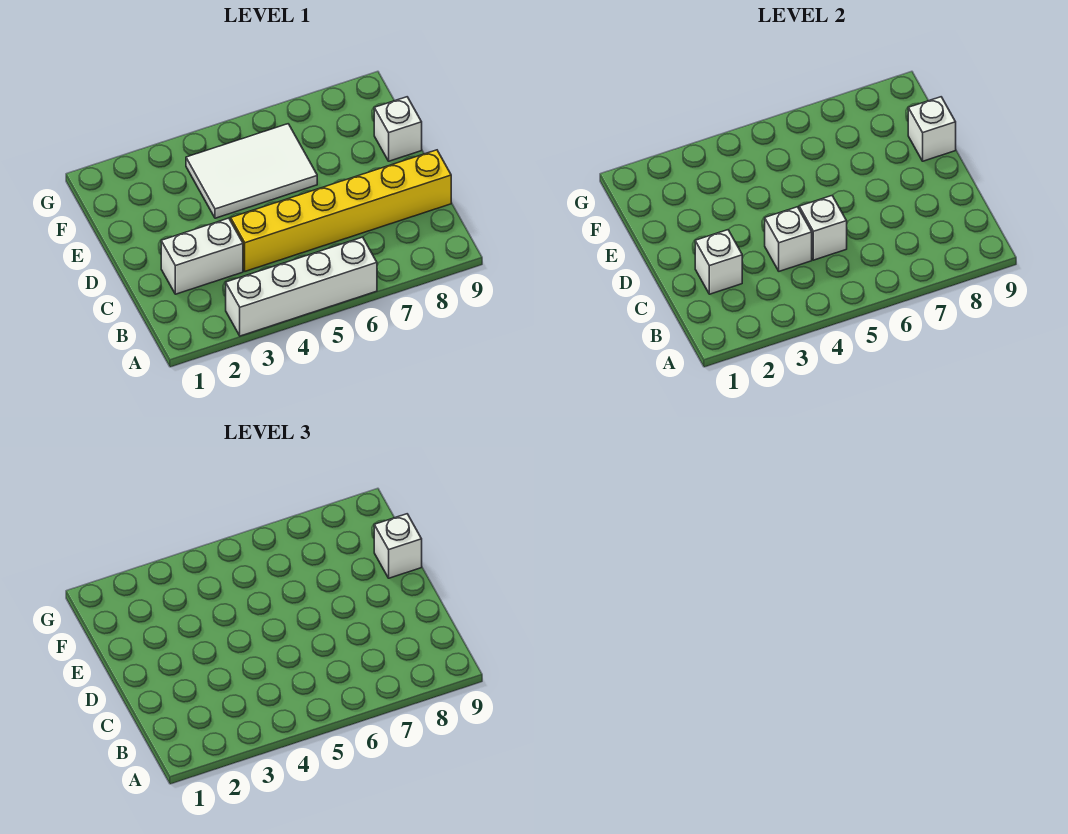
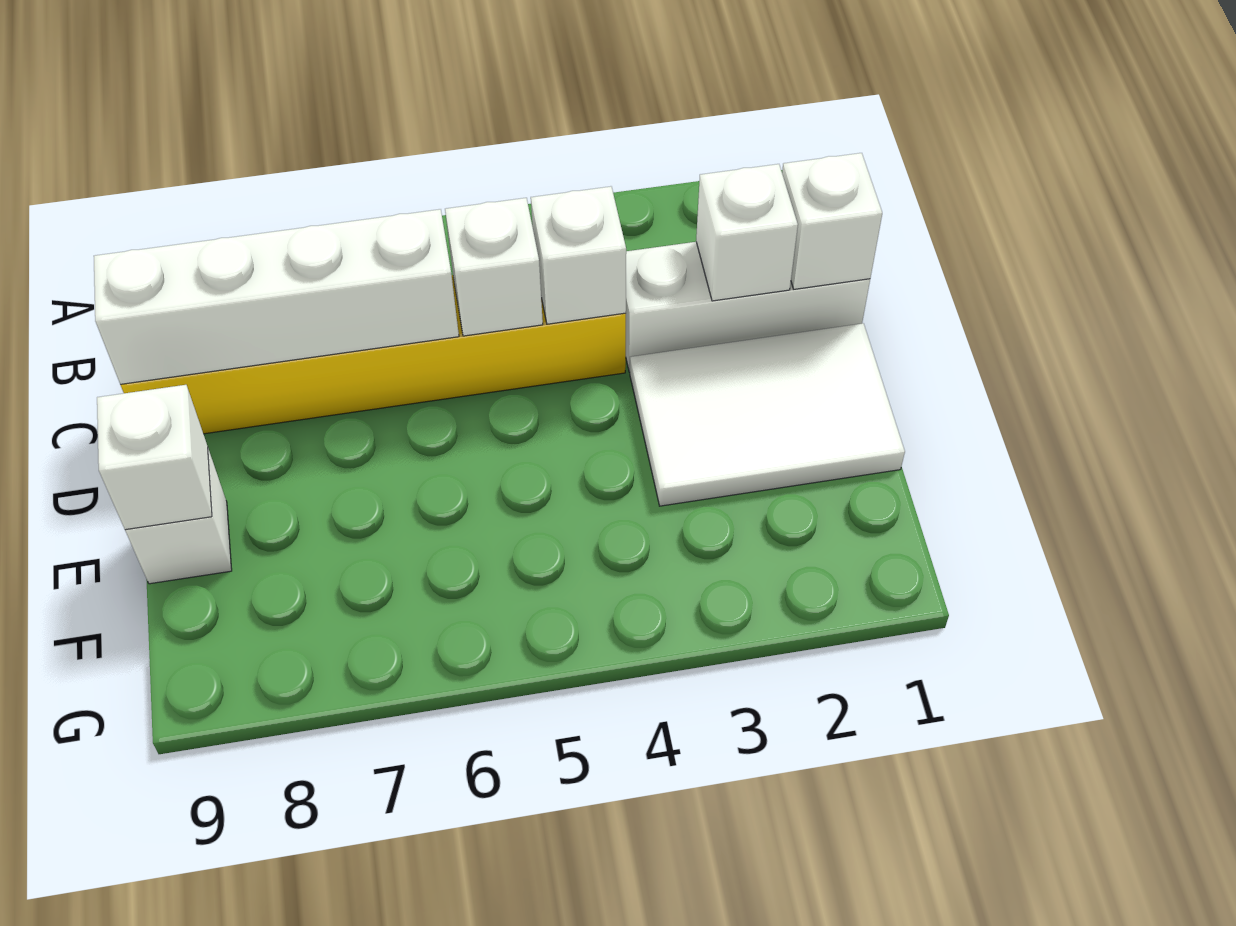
white 1x4 brick [226,237,377,336] -> white 1x4 brick moved to [94,209,459,384]
white 1x2 brick [161,218,243,294] -> white 1x3 brick [626,242,870,372]
white 2x3 tile [186,124,317,218] -> white 2x3 tile moved to [630,323,905,506]
white 1x1 brick [374,514,422,578] -> white 1x1 brick moved to [782,153,882,289]

